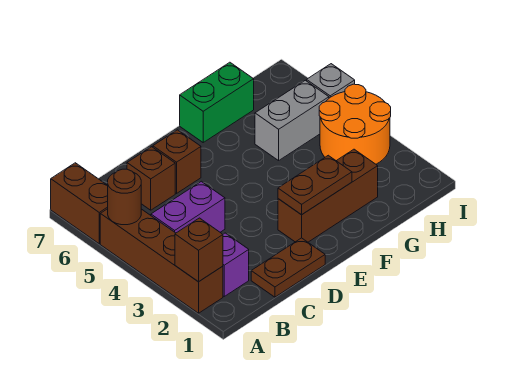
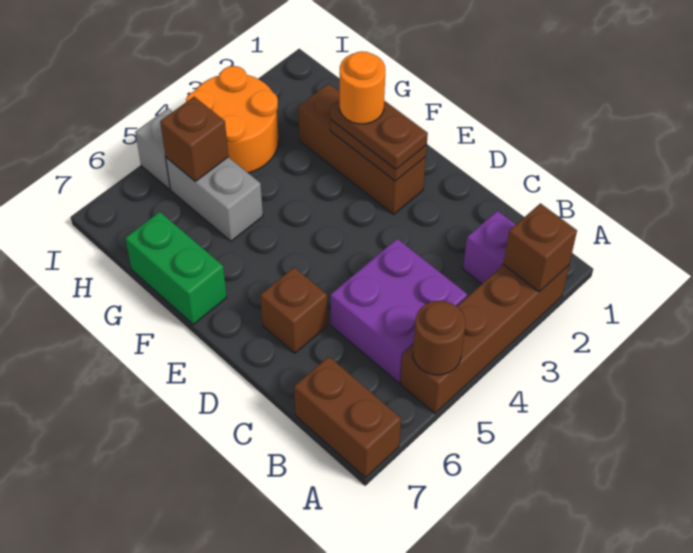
brown 1x2 brick [51,163,108,244] -> brown 1x2 brick turned to [294,357,401,478]
purple 1x2 brick [151,181,225,233] -> purple 2x2 brick [331,239,467,383]
brown 1x2 plate [251,238,325,297] -> brown 1x2 plate moved to [330,100,428,169]
brown 1x1 brick [127,147,175,210] -> brown 1x1 brick moved to [160,97,228,181]
none -> orange 1x1 round brick [340,51,385,124]

